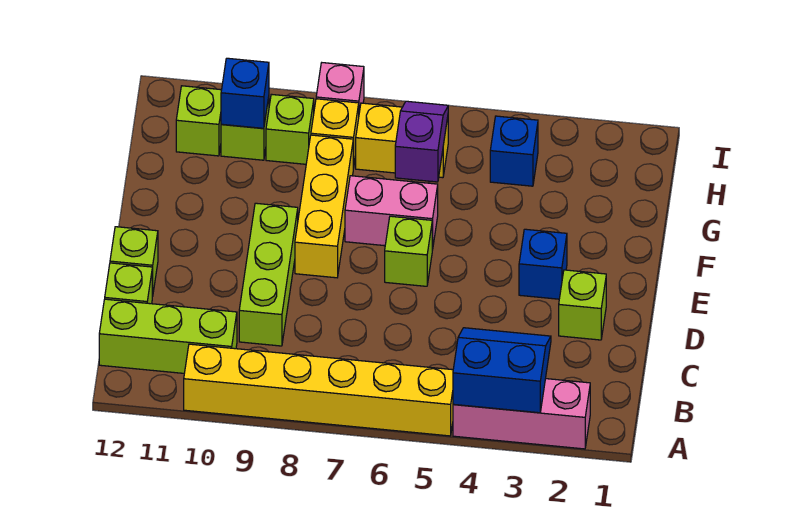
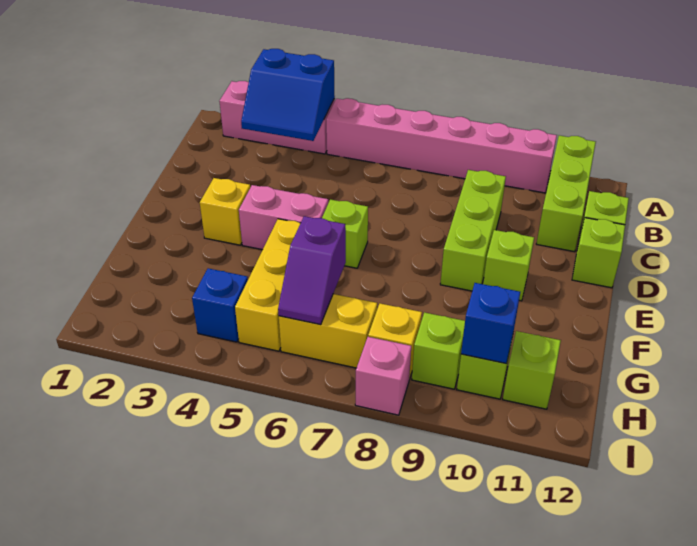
yellow 1x6 brick [184,344,453,436] -> pink 1x6 brick [326,98,557,193]
lime 1x3 brick [99,299,237,373] -> lime 1x3 brick turned to [536,135,596,252]
lime 1x1 brick [559,270,606,340] -> lime 1x1 brick moved to [483,230,534,301]
blue 1x1 brick [519,229,567,299] -> yellow 1x1 brick [200,178,250,245]
yellow 1x3 brick [295,135,353,278] -> yellow 1x3 brick moved to [235,219,300,351]
pink 1x2 brick [345,176,438,250] -> pink 1x2 brick moved to [239,185,328,250]

